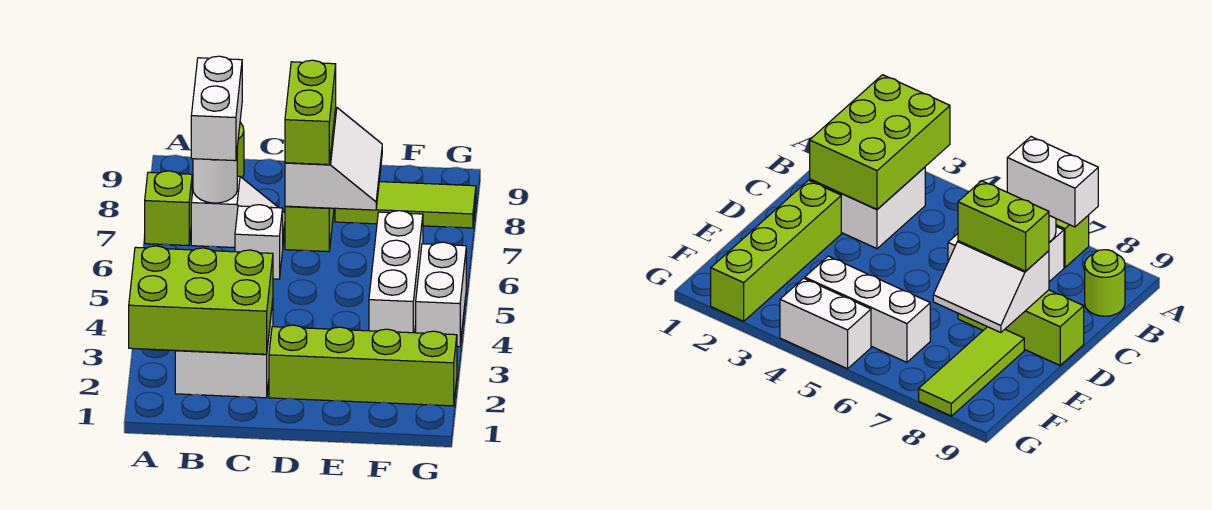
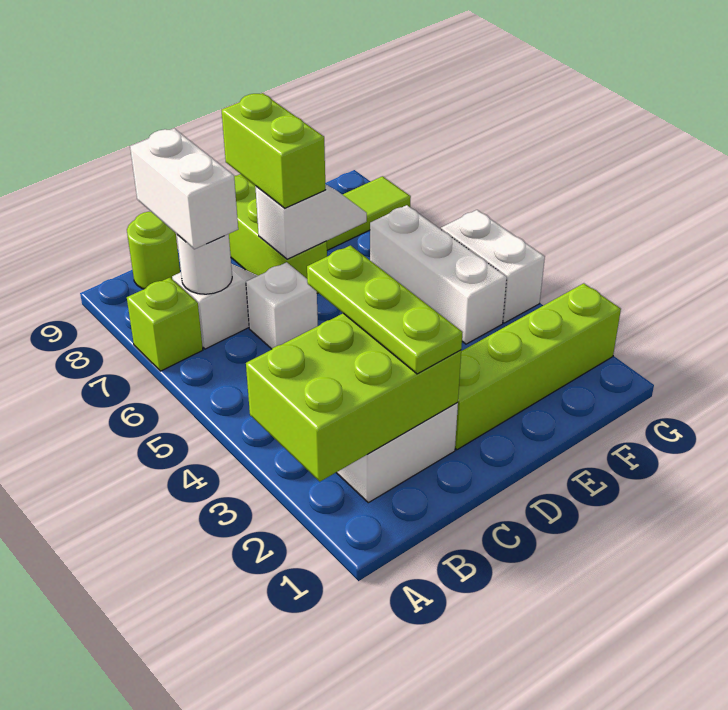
none -> lime 1x3 plate [307,245,463,374]
white 2x2 slope [285,107,382,210] -> white 1x2 slope [255,184,367,259]

